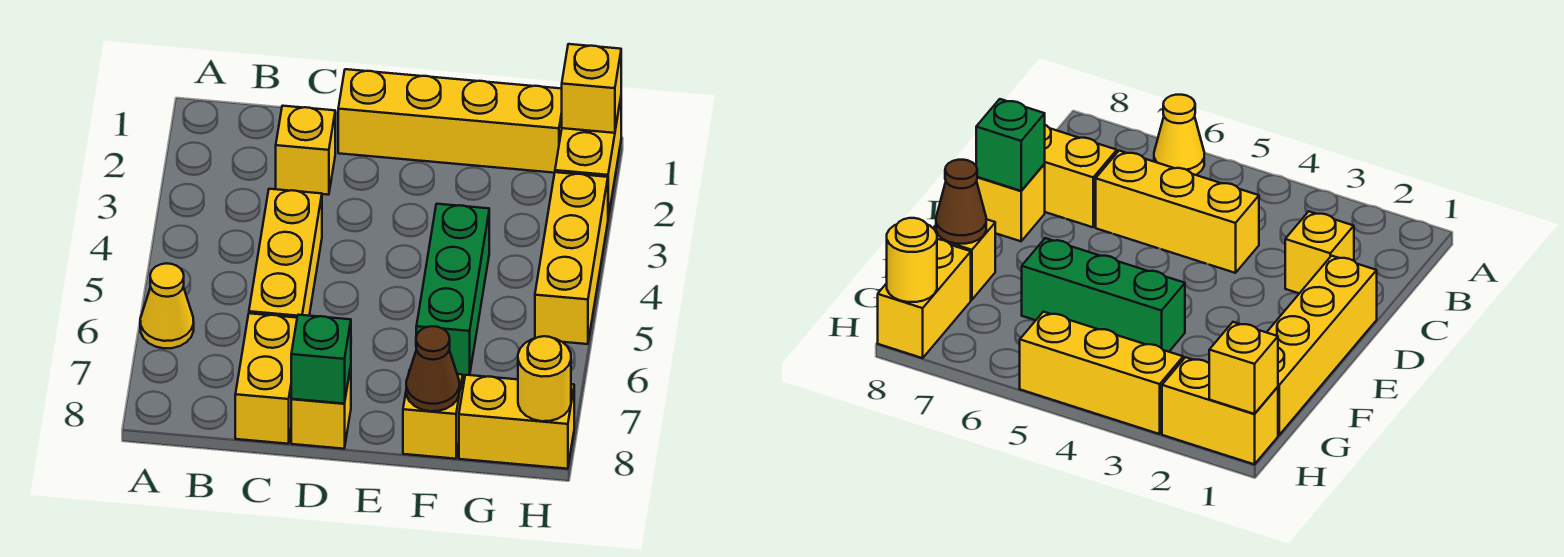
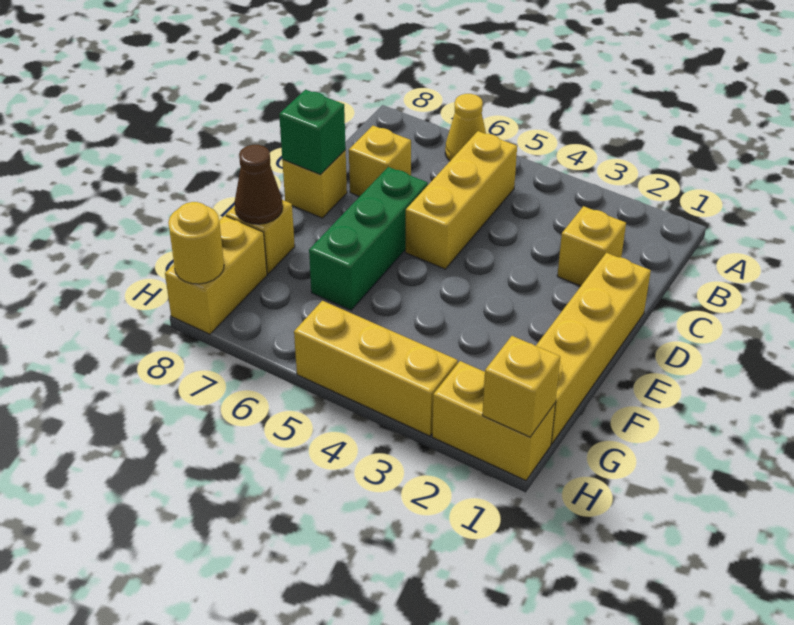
yellow 1x3 brick [249,189,322,318] -> yellow 1x3 brick turned to [405,131,517,269]
yellow 1x2 brick [235,313,297,444] -> yellow 1x1 brick [349,126,411,197]
green 1x3 brick [416,204,489,375] -> green 1x3 brick turned to [309,167,428,310]

